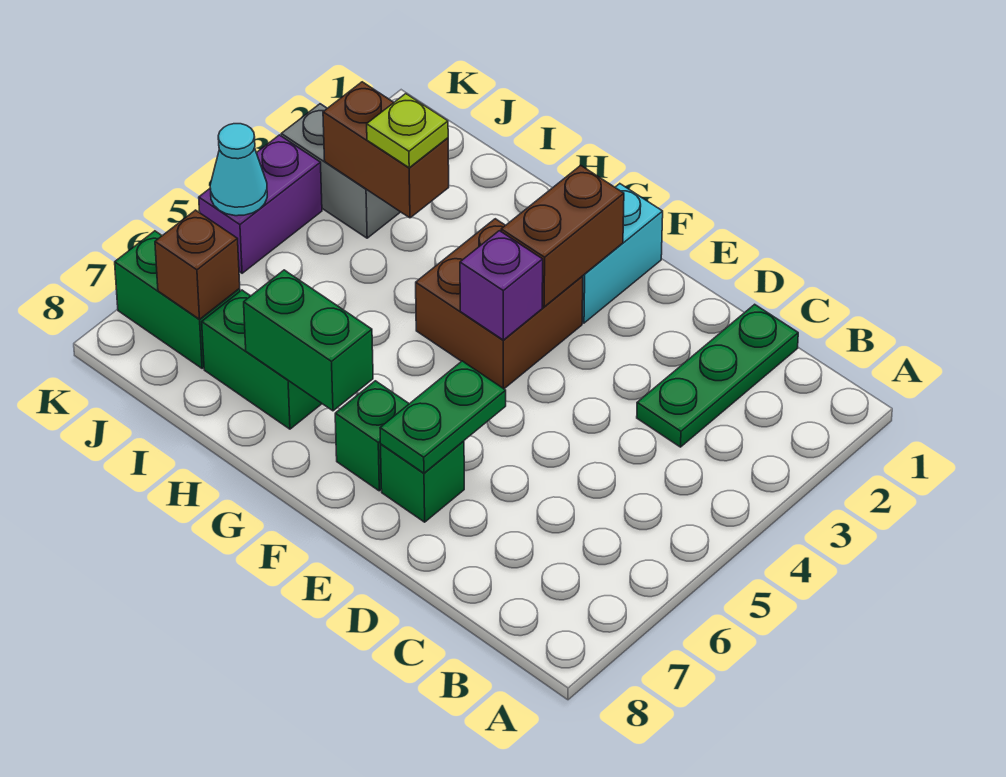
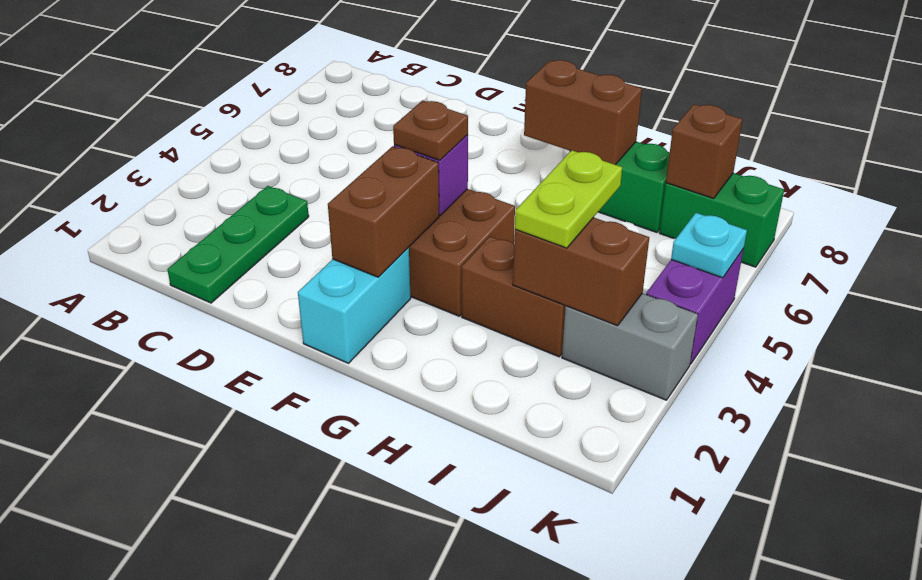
green 1x2 plate [380,361,506,473] -> none
green 1x1 brick [381,441,464,522] -> none
none -> brown 1x1 plate [393,101,468,160]
green 1x1 brick [335,381,409,491] -> none
green 1x2 brick [244,270,373,411] -> brown 1x2 brick [524,60,642,165]
none -> brown 1x2 brick [462,237,565,357]
lime 1x1 plate [367,94,448,168] -> lime 1x2 plate [515,150,622,248]
cyan 1x1 cone [210,124,267,216] -> cyan 1x1 plate [671,213,747,278]

